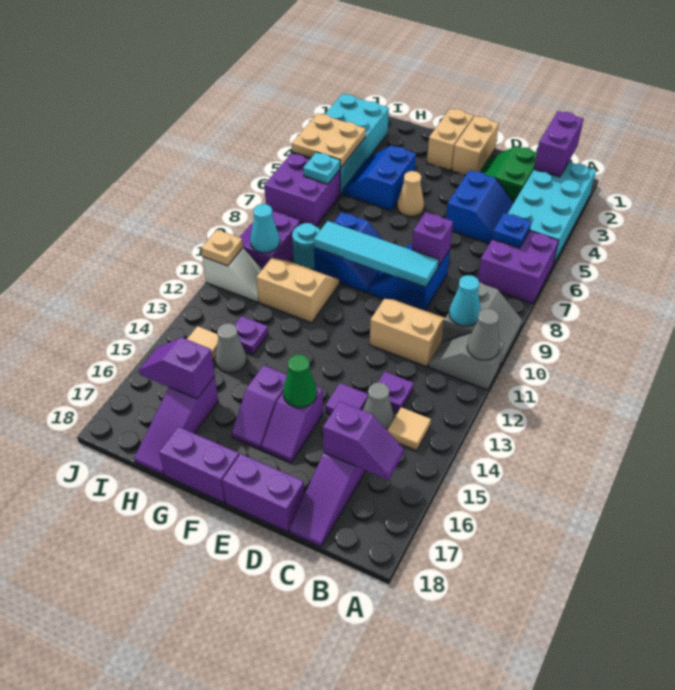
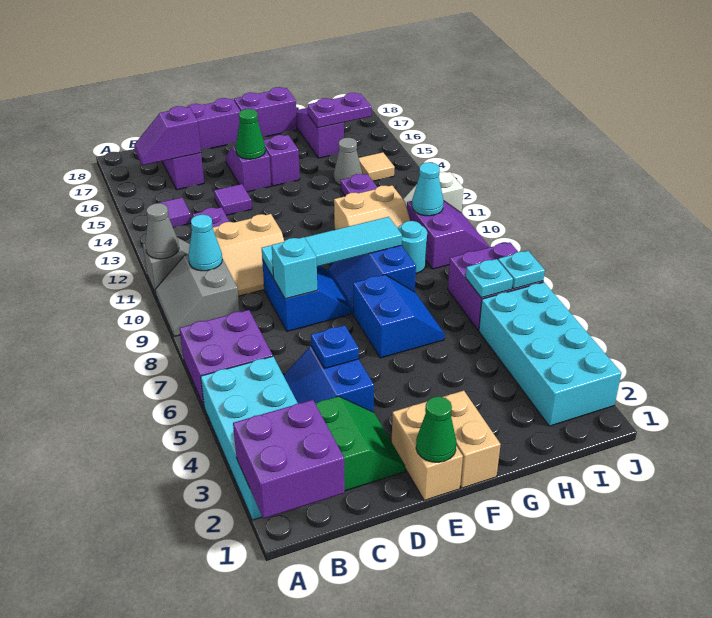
purple 1x2 brick [534,111,584,177] -> purple 2x2 brick [233,400,345,519]
blue 1x1 plate [492,213,531,248] -> blue 1x1 plate moved to [311,325,359,369]
tan 1x1 tile [387,407,431,451] -> purple 1x1 tile [155,198,191,228]
grey 1x1 cone [363,382,394,430] -> none
purple 1x1 brick [412,212,453,267] -> cyan 1x1 brick [272,237,317,299]
none -> green 1x1 cone [416,397,456,462]
tan 1x1 cone [397,171,424,216] -> none
blue 2x2 slope [342,145,416,211] -> blue 2x2 slope moved to [353,275,445,358]
purple 1x2 slope [139,337,215,399] -> purple 1x2 plate [307,93,371,128]
tan 2x2 plate [292,113,366,168] -> none
none -> cyan 1x1 plate [498,251,545,289]
tan 1x1 plate [201,230,243,266] -> none

